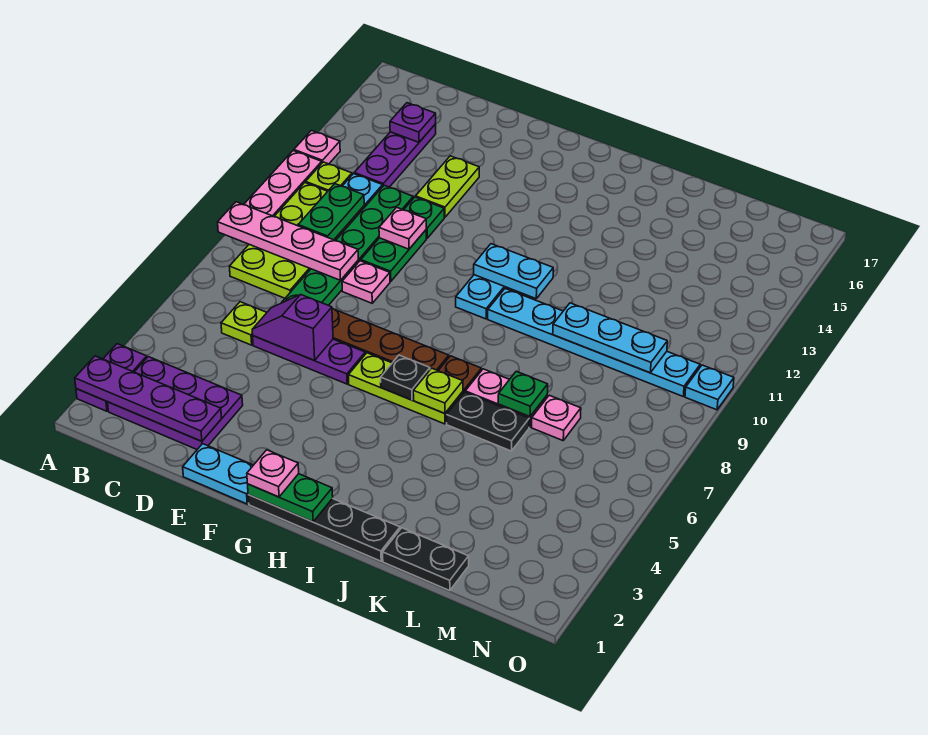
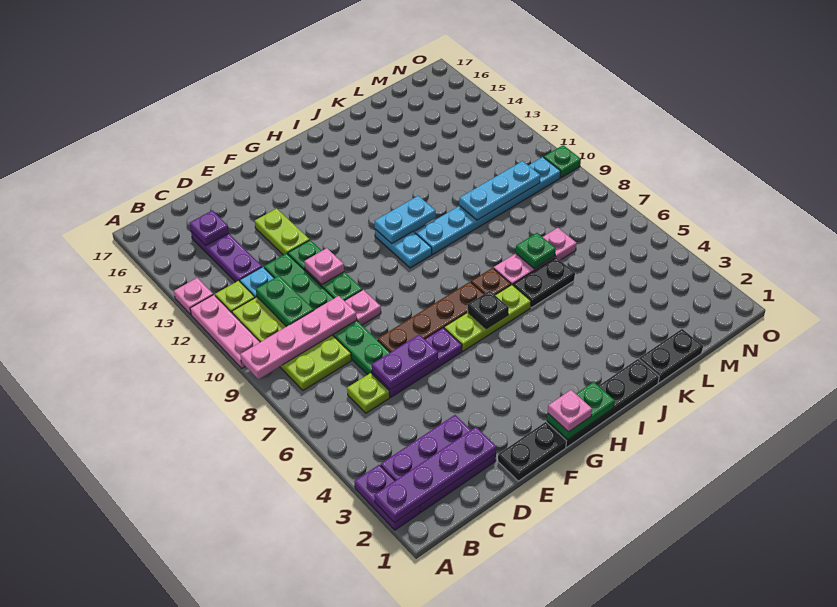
purple 1x2 slope [252,295,333,361] -> purple 1x2 plate [372,334,438,390]
cyan 1x2 plate [183,444,253,504] -> black 1x2 plate [498,422,566,481]
lime 1x1 plate [413,368,463,413] -> none
cyan 1x1 plate [685,365,734,410] -> green 1x1 plate [544,145,581,178]

